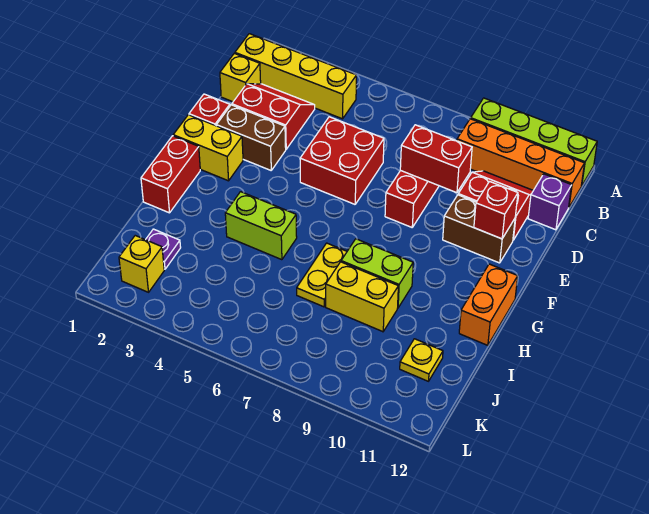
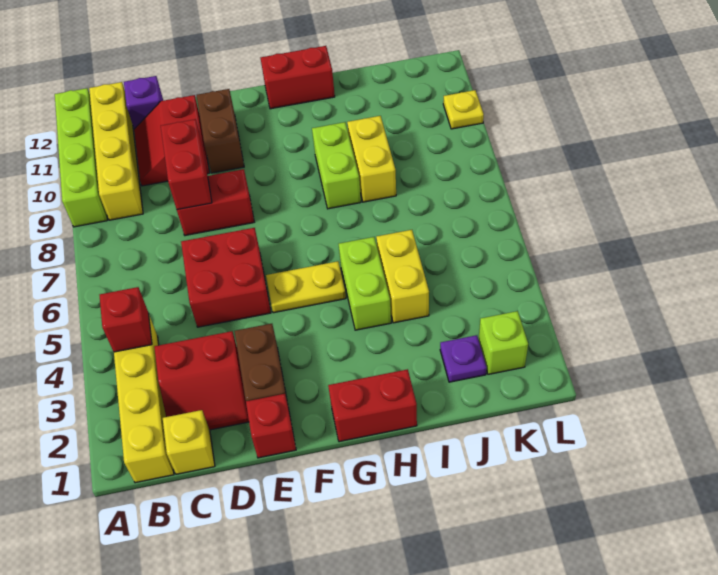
orange 1x4 brick [457,119,584,207] -> yellow 1x4 brick [89,82,143,220]
red 2x2 slope [232,84,315,149] -> red 2x2 slope turned to [154,331,249,430]
red 1x1 brick [474,182,518,239] -> red 1x1 brick moved to [100,287,152,352]
yellow 1x2 brick [173,115,243,181] -> yellow 1x2 brick moved to [376,230,429,323]
orange 1x2 brick [459,264,518,345] -> red 1x2 brick [261,46,335,109]
yellow 1x2 plate [297,243,347,307] -> yellow 1x2 plate moved to [266,261,346,313]
yellow 1x1 plate [400,339,443,381] -> yellow 1x1 plate moved to [443,90,484,129]
yellow 1x1 brick [119,236,164,292] -> lime 1x1 brick [479,311,528,374]

